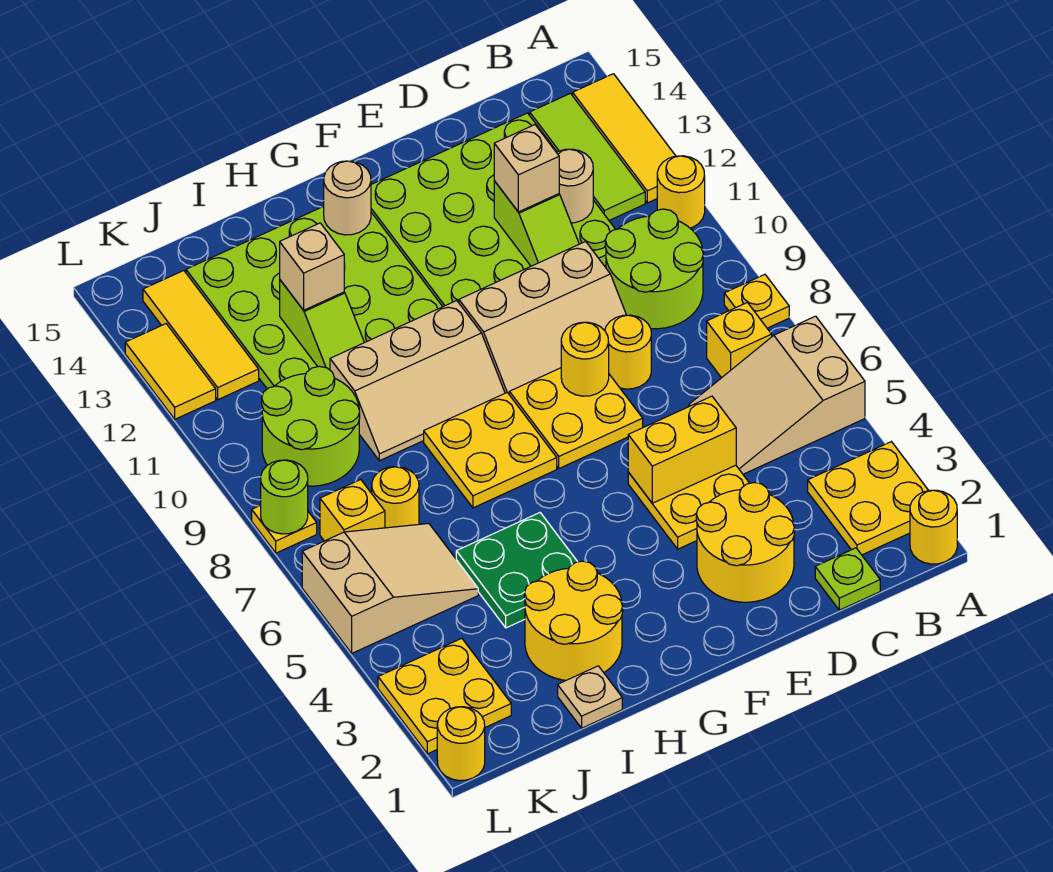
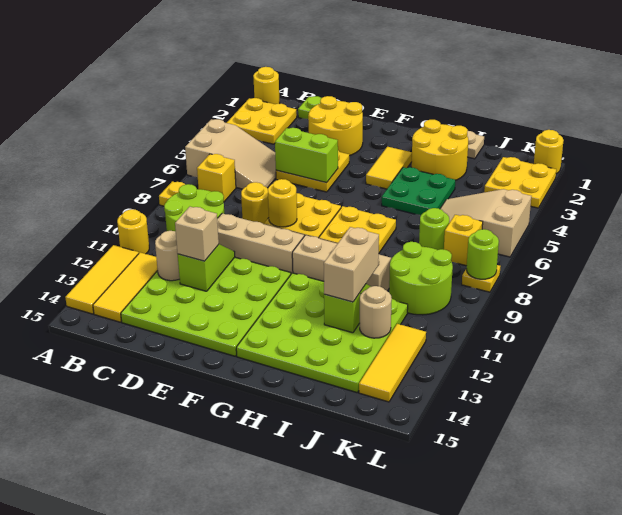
lime 1x3 tile [530,93,645,220] -> yellow 1x3 tile [93,252,158,322]
yellow 1x2 brick [628,396,736,503] -> lime 1x2 brick [275,128,338,183]
tan 1x1 round brick [324,161,371,235] -> tan 1x1 round brick moved to [360,286,392,338]
tan 1x1 brick [280,223,344,310] -> tan 1x2 brick [324,227,379,302]
yellow 1x1 round brick [372,467,419,528] -> lime 1x1 round brick [419,208,449,250]
yellow 1x2 tile [125,324,216,419] -> yellow 1x2 tile moved to [366,147,412,189]

